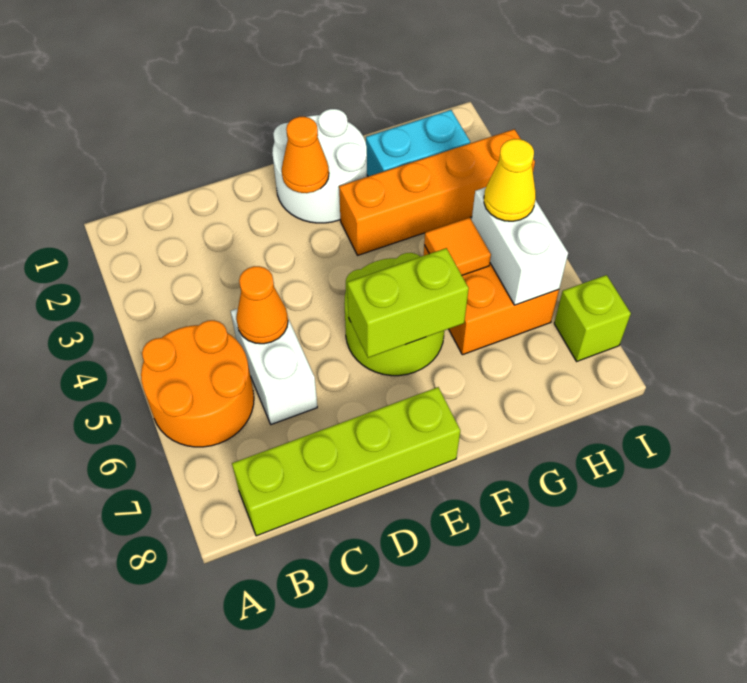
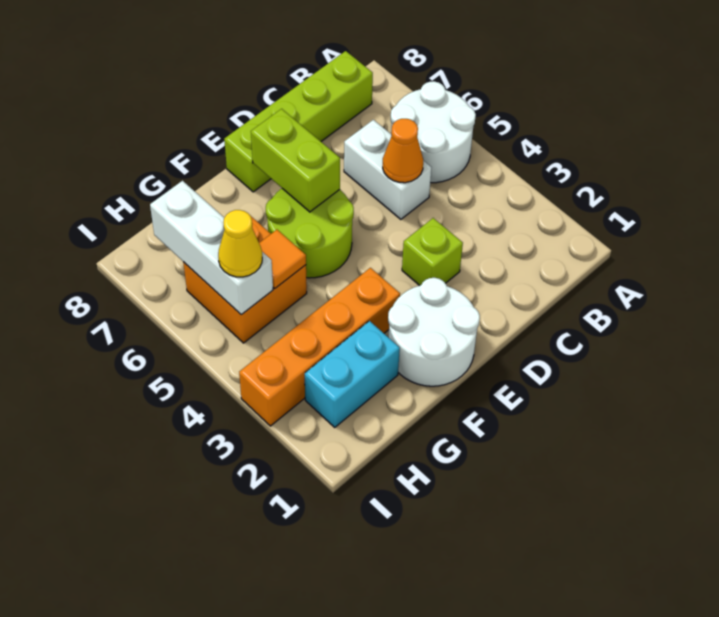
orange 2x2 round brick [141,320,254,447] -> white 2x2 round brick [391,81,476,183]
orange 1x1 cone [282,117,329,193] -> none
lime 1x2 brick [347,248,469,358] -> lime 1x2 brick turned to [251,109,340,212]
white 1x2 brick [472,187,568,305] -> white 1x3 brick [150,181,273,315]
lime 1x1 brick [554,275,631,361] -> lime 1x1 brick moved to [402,218,463,286]

